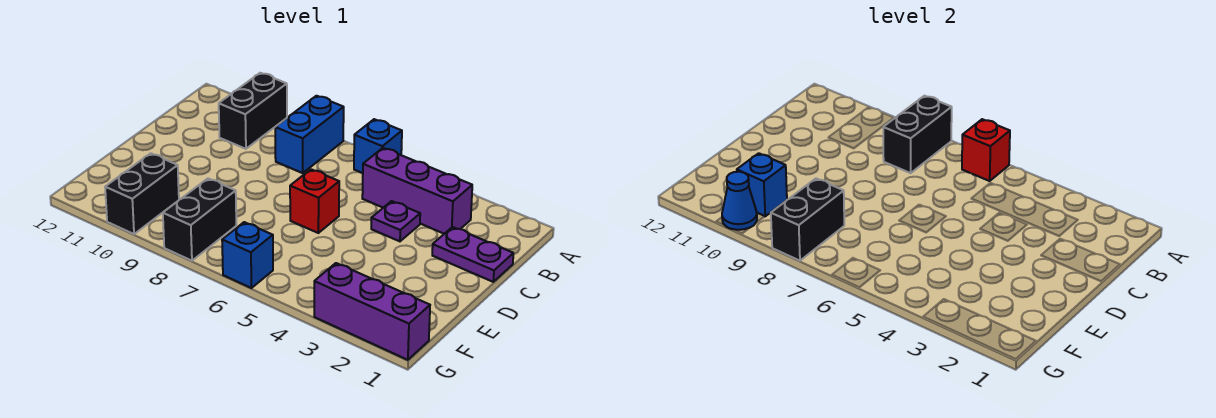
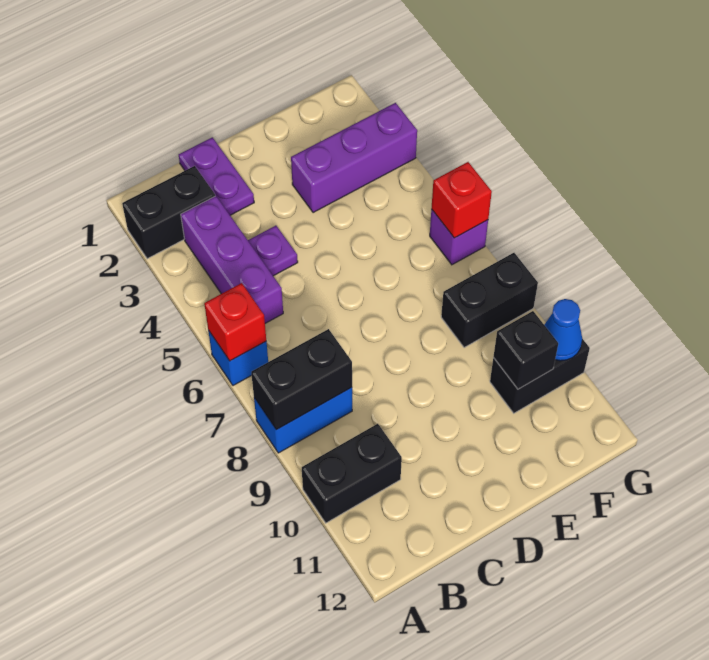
red 1x1 brick [290,169,339,233] -> red 1x1 brick moved to [431,162,492,238]
black 1x2 brick [771,178,844,261] -> black 1x2 brick moved to [122,166,215,259]
blue 1x1 brick [737,153,787,216] -> black 1x1 brick [493,311,558,389]
purple 1x3 brick [314,263,430,360] -> purple 1x3 brick turned to [291,103,417,213]
blue 1x1 brick [222,222,273,288] -> purple 1x1 brick [430,209,488,265]

